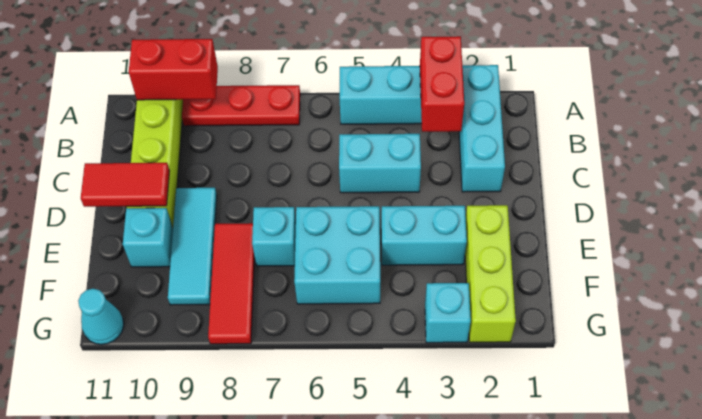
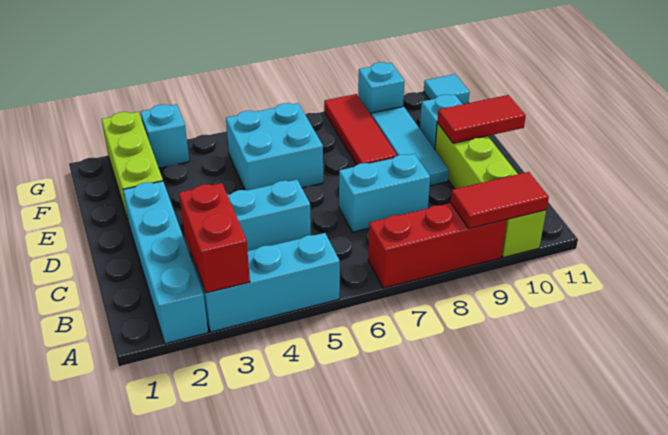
cyan 1x3 brick [459,65,505,192] -> cyan 1x4 brick [123,181,208,344]
red 1x3 plate [182,85,300,126] -> red 1x3 brick [368,203,507,288]
red 1x2 brick [129,39,218,100] -> red 1x2 tile [451,172,549,229]
cyan 1x2 brick [381,206,467,265] -> cyan 1x2 brick moved to [339,154,430,232]
cyan 1x1 brick [252,207,296,266] -> cyan 1x1 brick moved to [358,62,404,115]
cyan 1x1 cone [78,289,124,345] -> cyan 1x1 tile [424,74,470,104]

